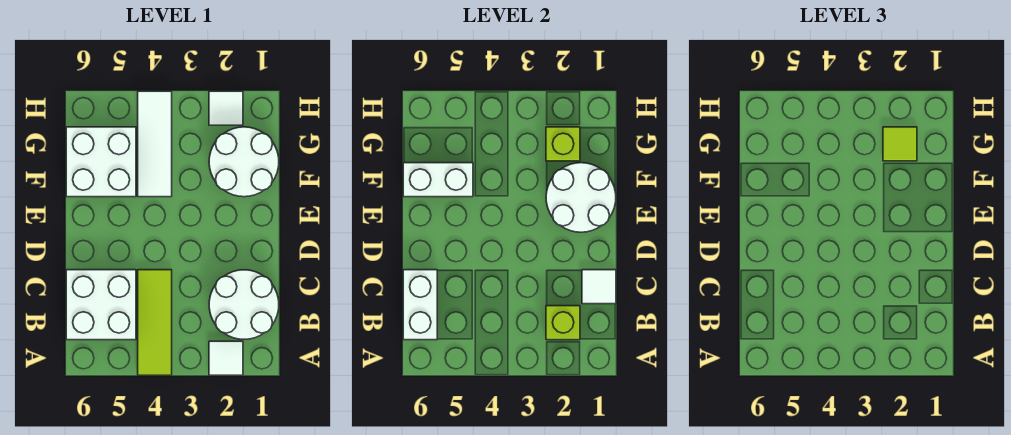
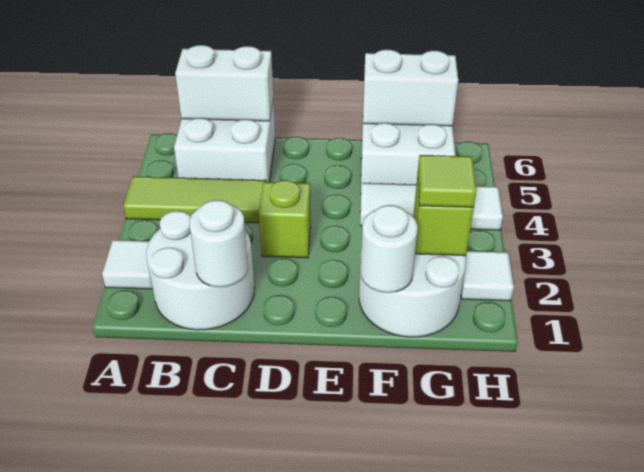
lime 1x1 brick [546,306,580,340] -> lime 1x1 brick moved to [259,180,311,258]
white 1x1 tile [582,270,616,304] -> white 1x1 round brick [189,200,248,287]
white 2x2 round brick [546,163,616,232] -> white 1x1 round brick [360,205,418,293]
white 1x2 brick [403,163,473,197] -> white 1x2 brick turned to [363,50,458,126]

